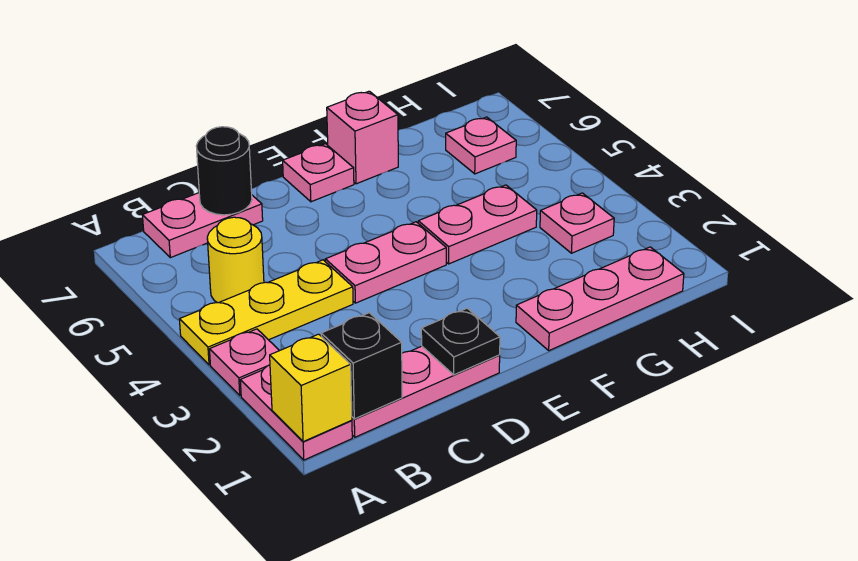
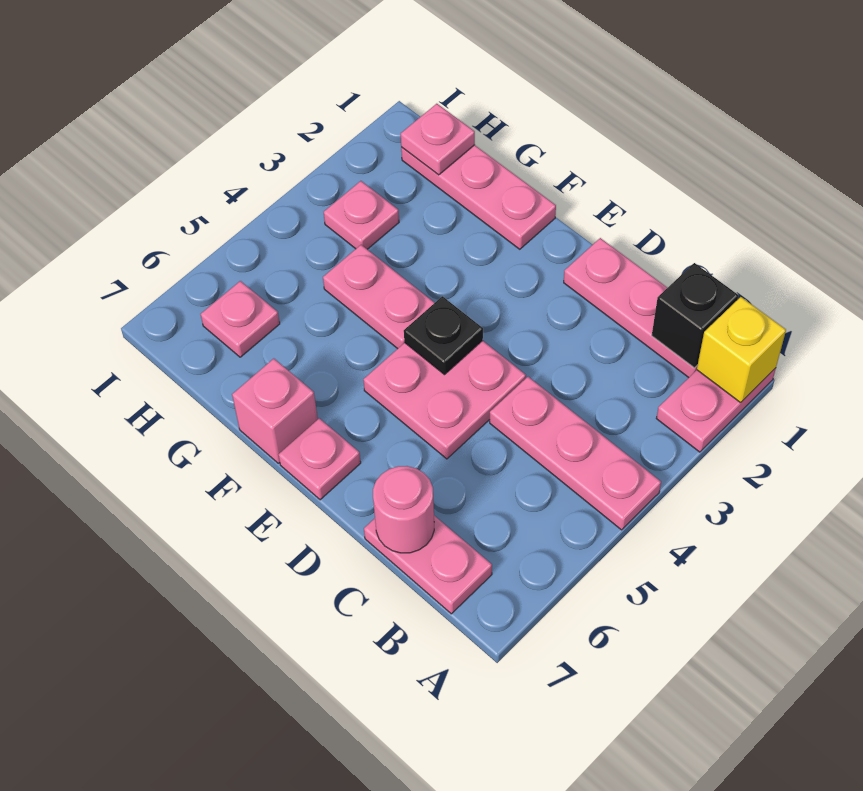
pink 1x1 plate [210,329,279,395] -> pink 1x1 plate moved to [401,104,475,175]
yellow 1x3 plate [179,260,353,365] -> pink 1x3 plate [490,377,661,530]
yellow 1x1 round brick [207,217,264,303] -> none
black 1x1 round brick [196,127,252,215] -> pink 1x1 round brick [373,466,434,553]
black 1x1 plate [421,308,500,375] -> black 1x1 plate moved to [404,296,483,375]
pink 1x2 plate [325,222,446,303] -> pink 2x2 plate [363,341,526,459]

